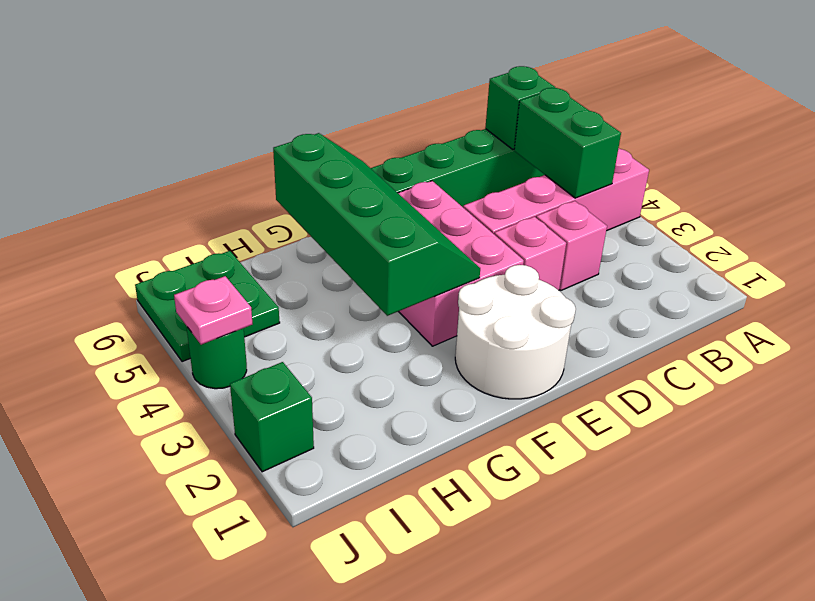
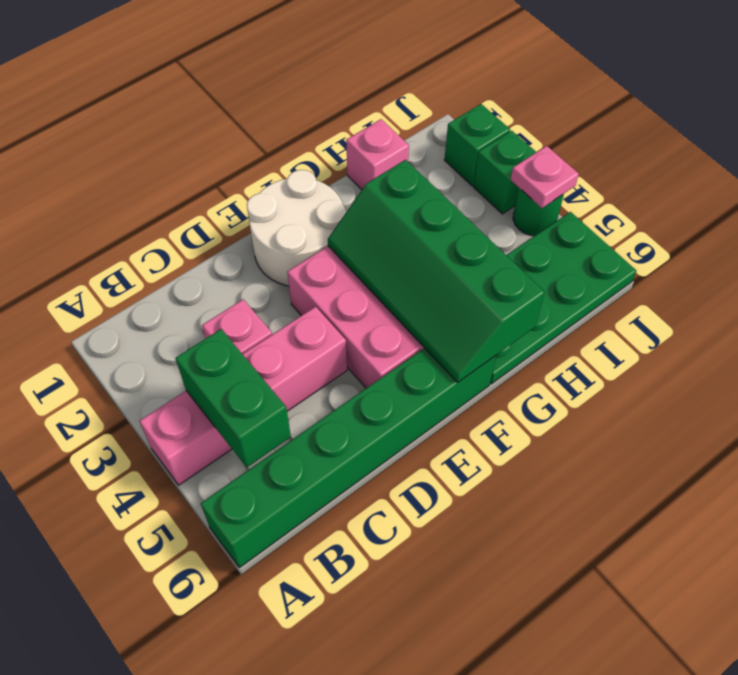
green 1x1 brick [485,66,555,150] -> green 1x1 brick moved to [474,131,536,214]
pink 1x1 brick [494,217,566,290] -> pink 1x1 brick moved to [346,119,409,190]
green 2x2 plate [135,251,280,362] -> green 2x4 plate [490,212,636,384]

